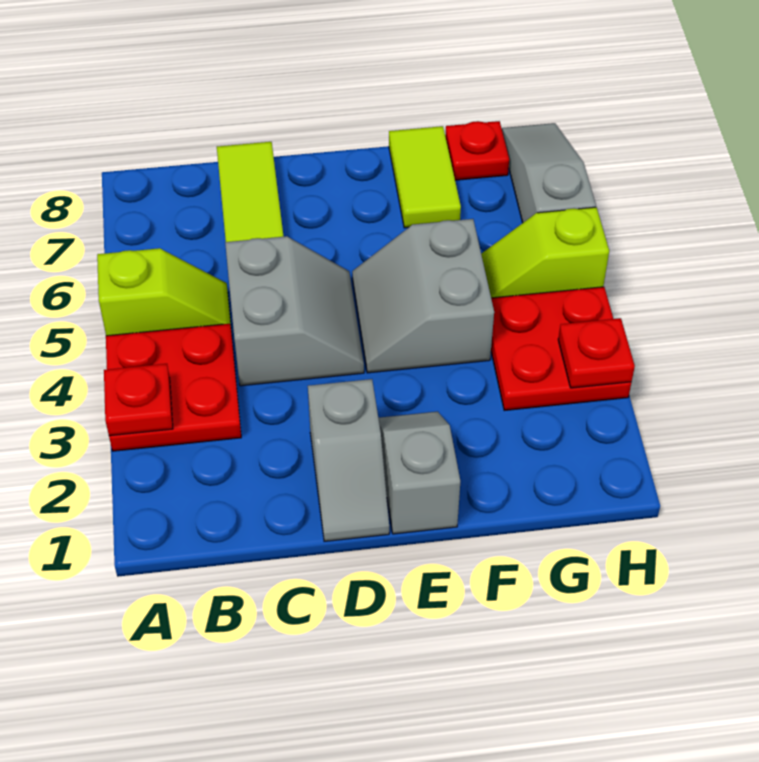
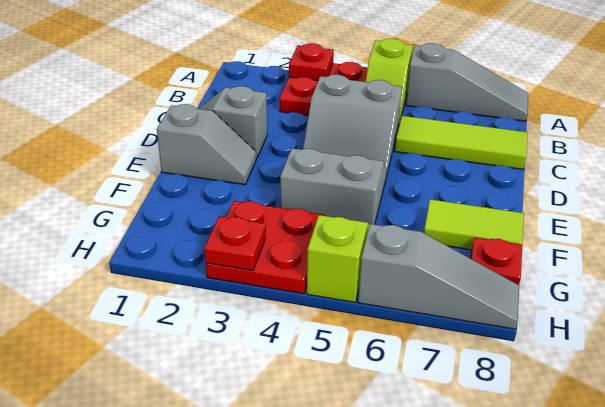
none -> grey 1x3 slope [406,43,528,121]

